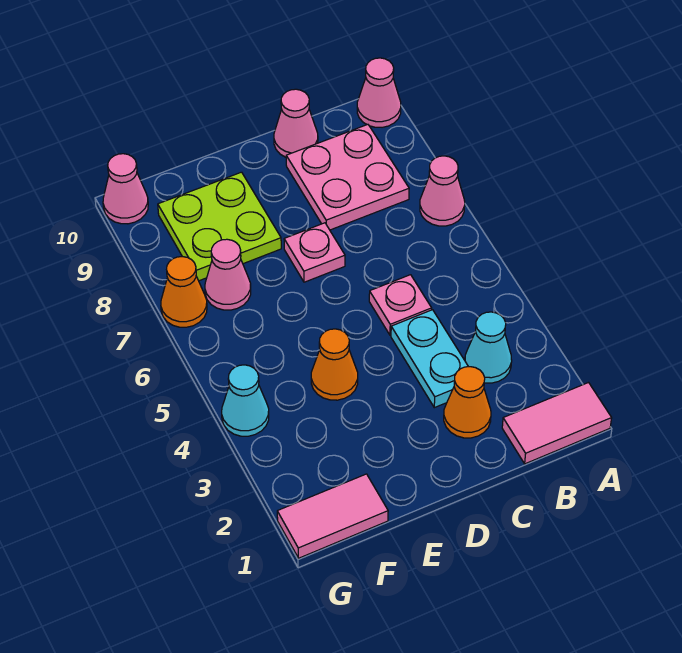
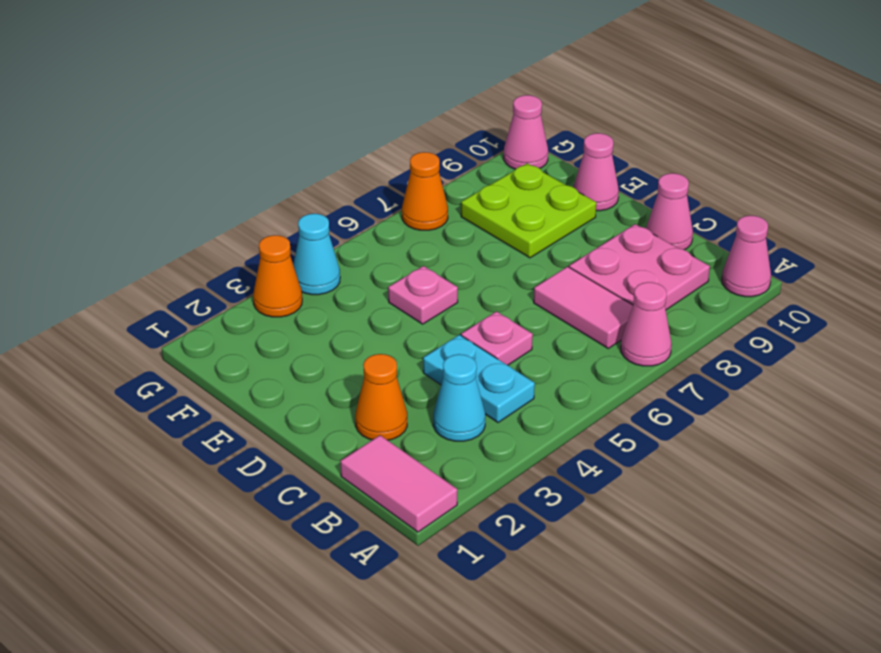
cyan 1x2 plate [391,310,468,408] -> cyan 1x2 plate turned to [423,335,535,423]
pink 1x1 plate [284,223,345,282] -> pink 1x1 plate moved to [388,266,458,324]
orange 1x1 cone [311,329,358,400] -> orange 1x1 cone moved to [253,235,302,317]
pink 1x2 tile [277,474,388,558] -> pink 1x2 tile moved to [534,267,633,348]
pink 1x1 cone [205,239,251,310] -> pink 1x1 cone moved to [573,133,619,211]

